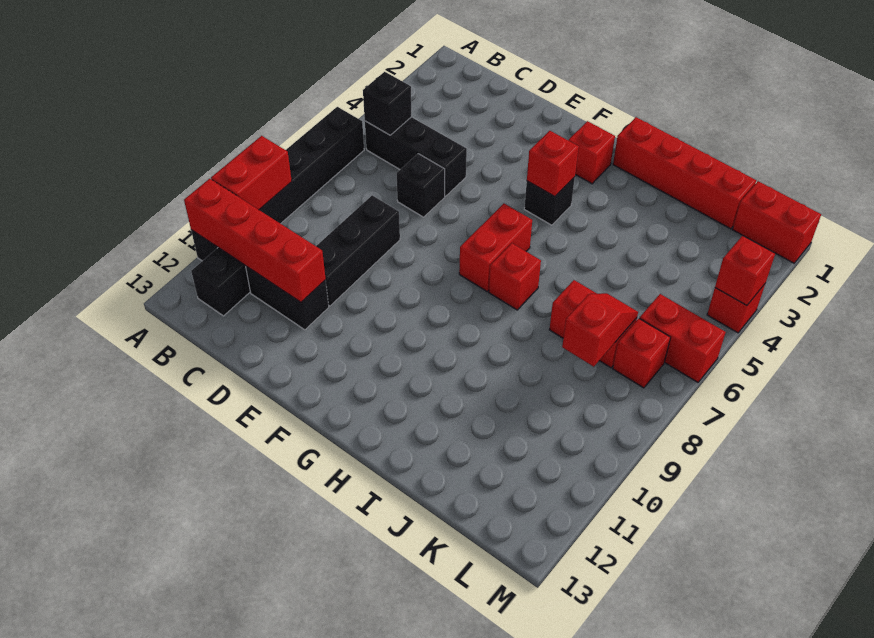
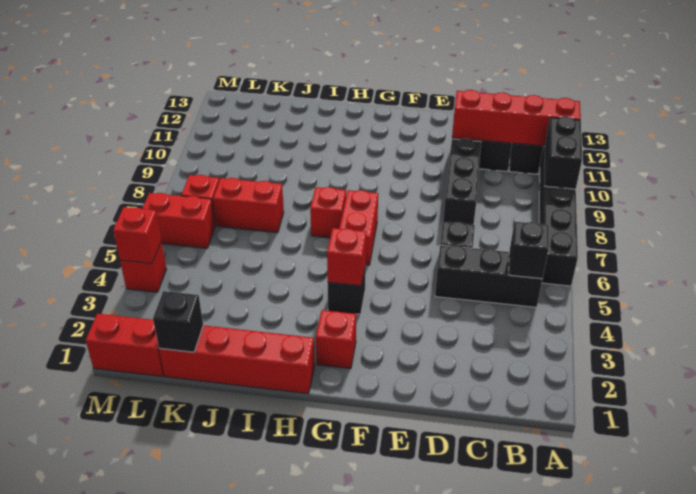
red 1x2 brick [211,136,292,210] -> black 1x2 brick [545,117,582,189]
none -> black 1x1 brick [153,291,203,352]
red 1x2 slope [562,293,638,367] -> none

